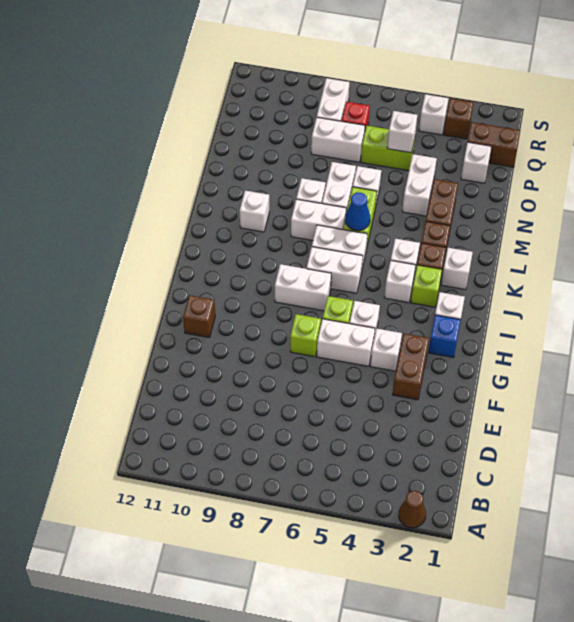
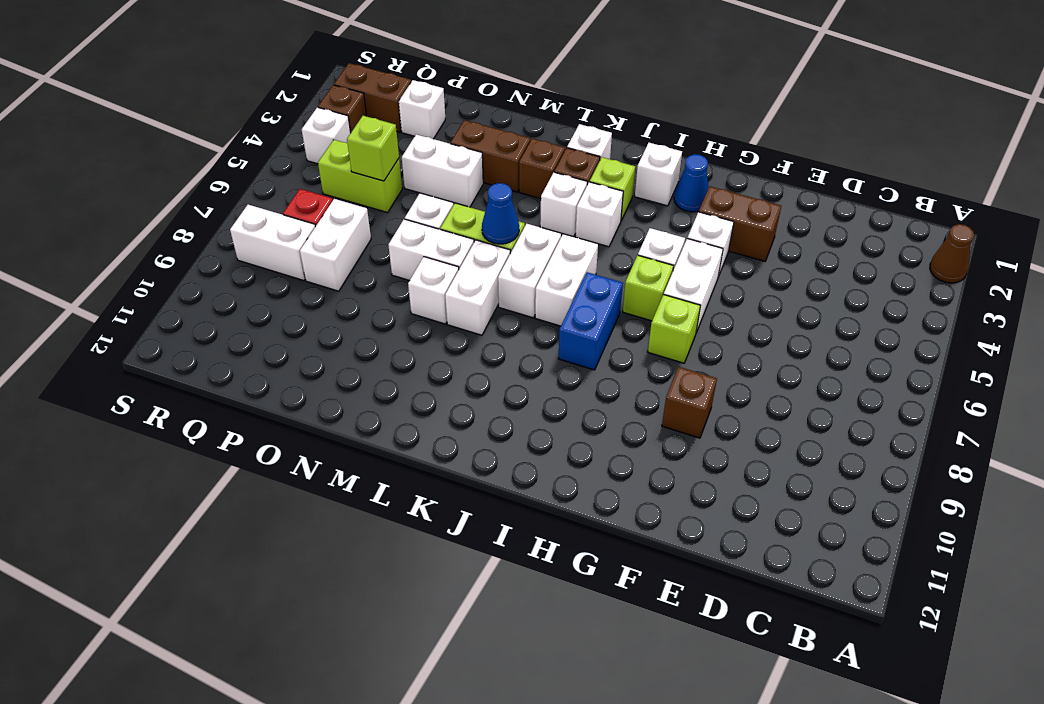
brown 1x1 brick [183,295,215,338] -> brown 1x1 brick moved to [662,367,717,438]
blue 1x1 brick [429,315,461,358] -> blue 1x1 cone [674,154,709,212]
white 1x2 brick [275,264,331,311] -> blue 1x2 brick [558,272,623,370]
white 1x1 brick [240,191,269,232] -> none
lime 1x2 brick [361,126,415,171] -> lime 1x2 brick turned to [318,140,402,213]
white 1x1 brick [387,111,417,153] -> lime 1x1 brick [347,116,399,181]
brown 1x2 brick [467,122,520,167] -> brown 1x2 brick turned to [334,63,411,132]

